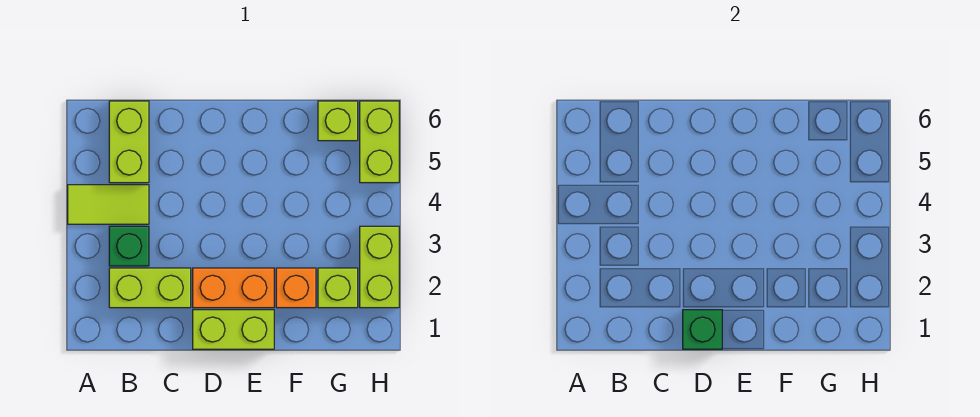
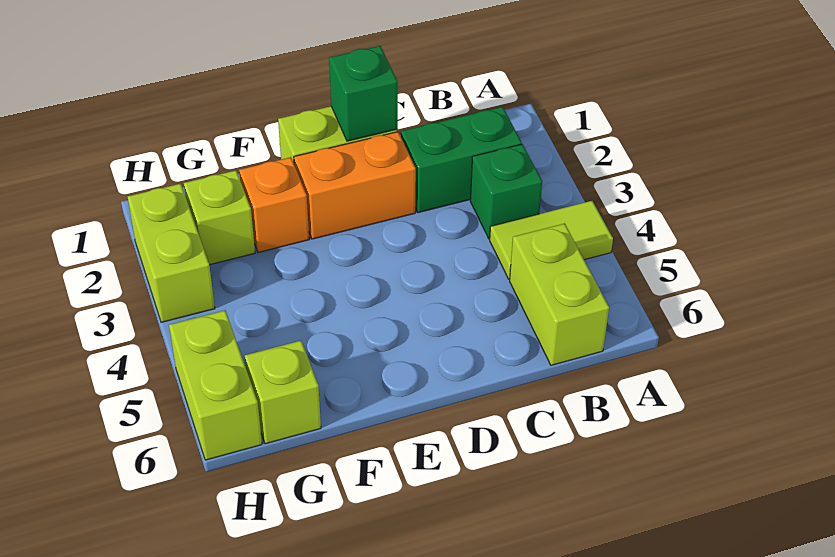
lime 1x2 brick [109,268,191,308] -> green 1x2 brick [401,107,522,213]

